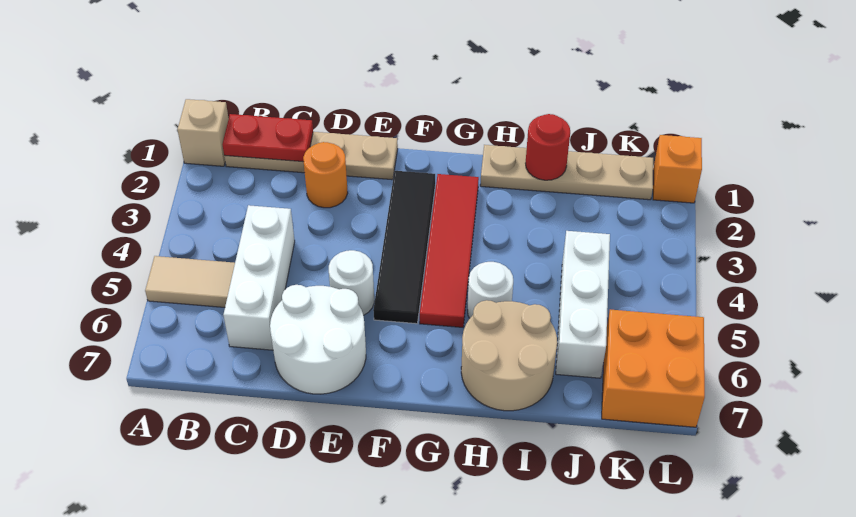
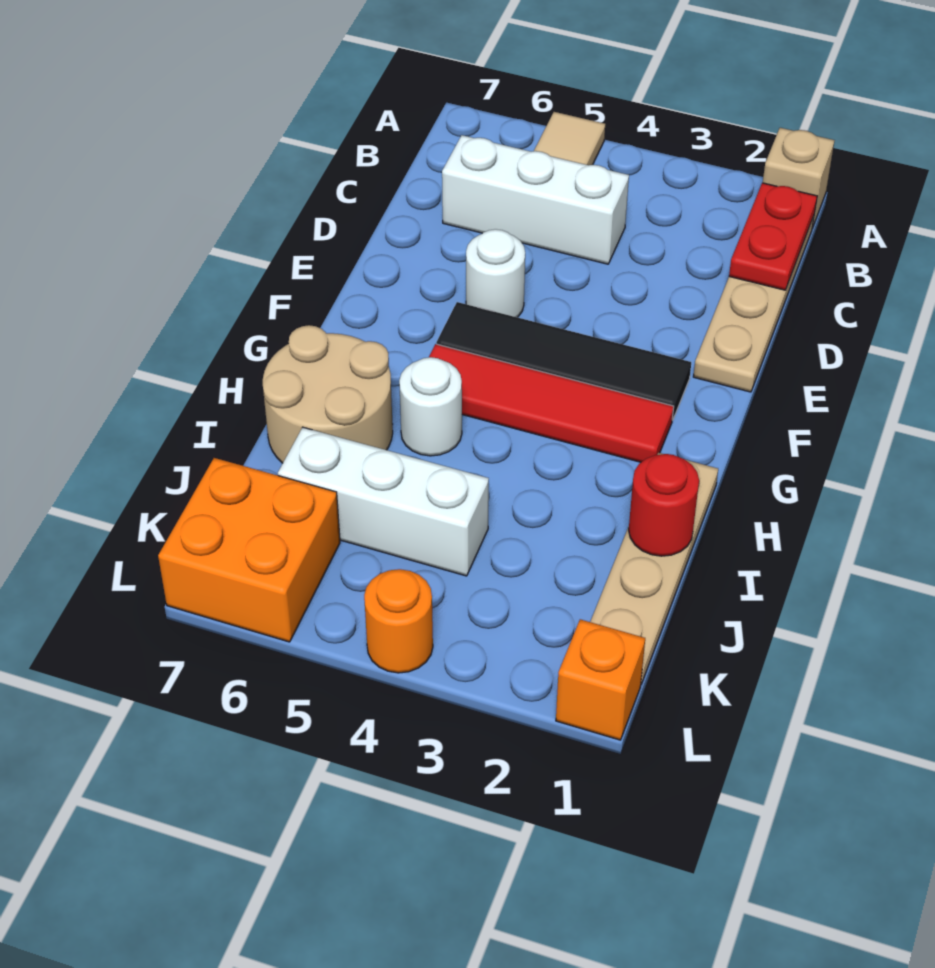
orange 1x1 round brick [303,142,348,208] -> orange 1x1 round brick moved to [364,569,433,673]
white 2x2 round brick [270,285,366,394] -> none

